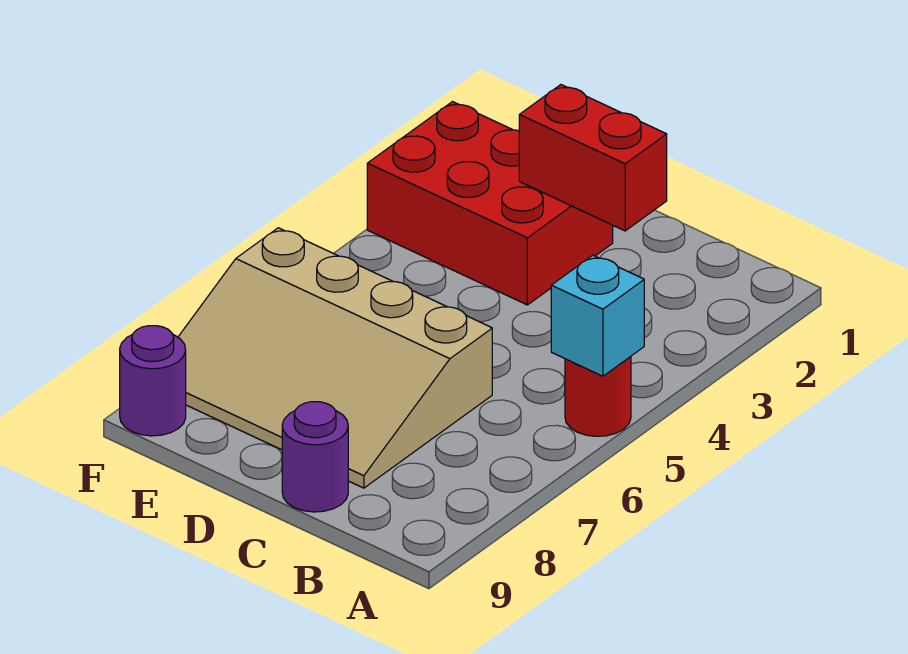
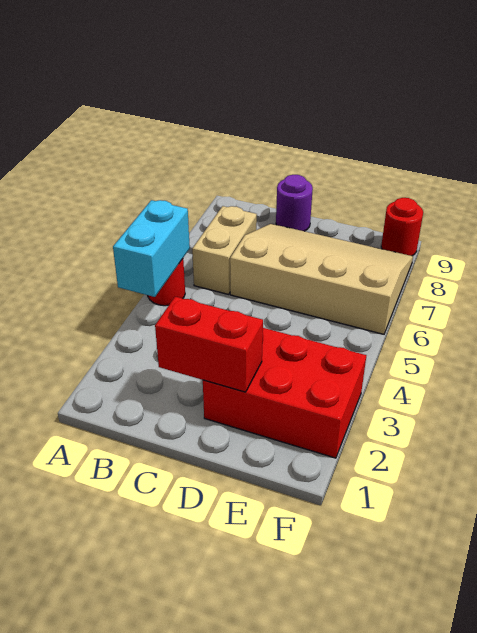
cyan 1x1 brick [551,255,644,376] -> cyan 1x2 brick [113,200,190,297]
none -> tan 1x2 brick [192,206,257,294]
purple 1x1 round brick [120,326,186,436] -> red 1x1 round brick [381,198,423,256]

